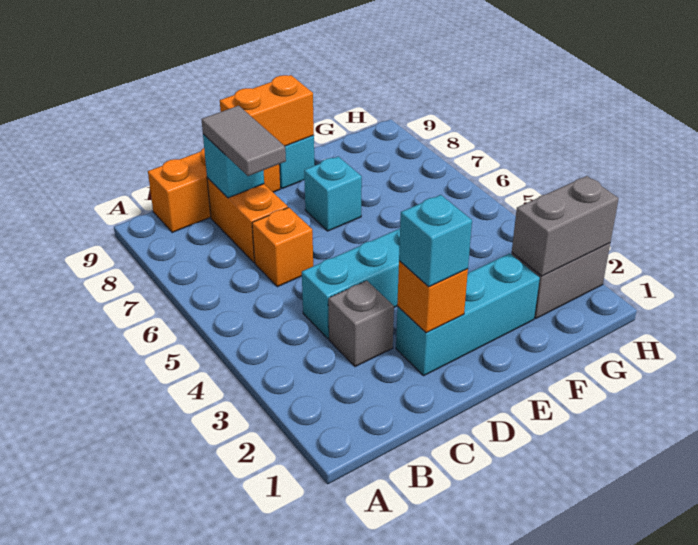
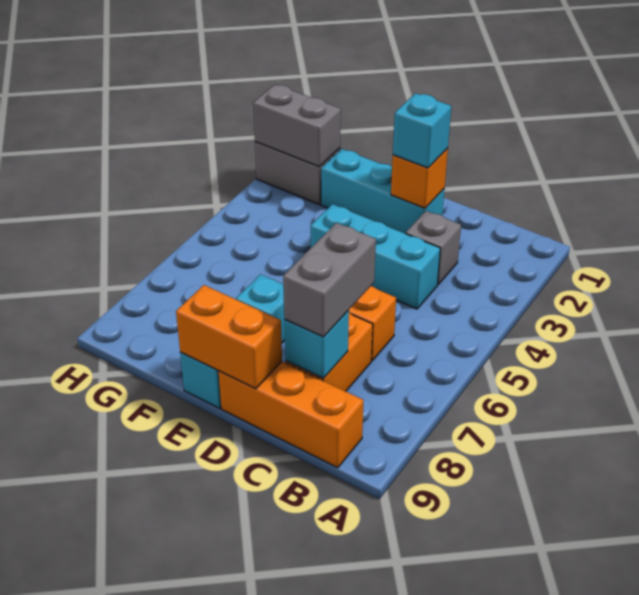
grey 1x2 tile [201,106,286,176] -> grey 1x2 brick [283,223,376,337]

